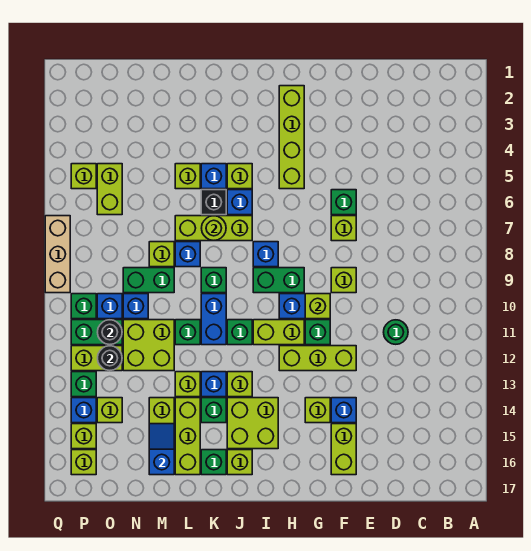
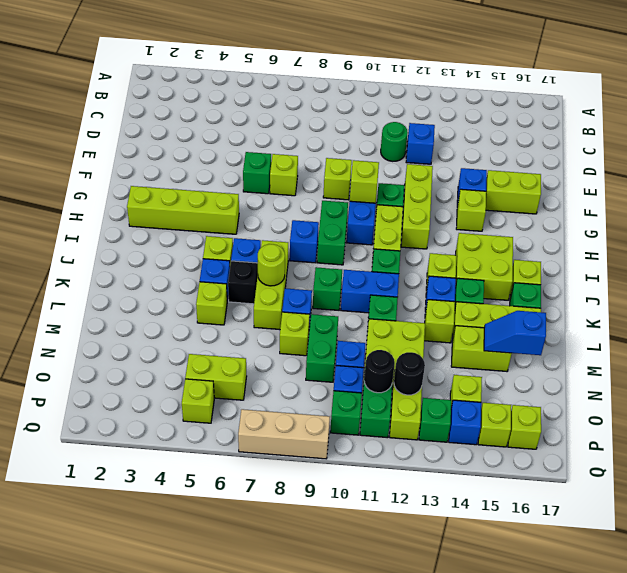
none -> blue 1x1 brick [406,123,435,164]

